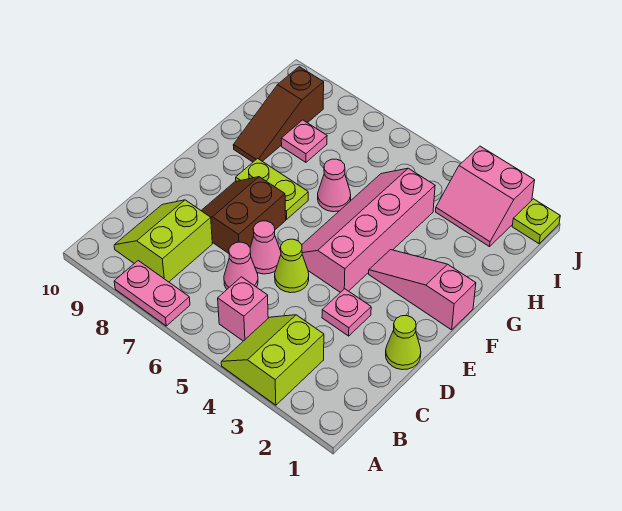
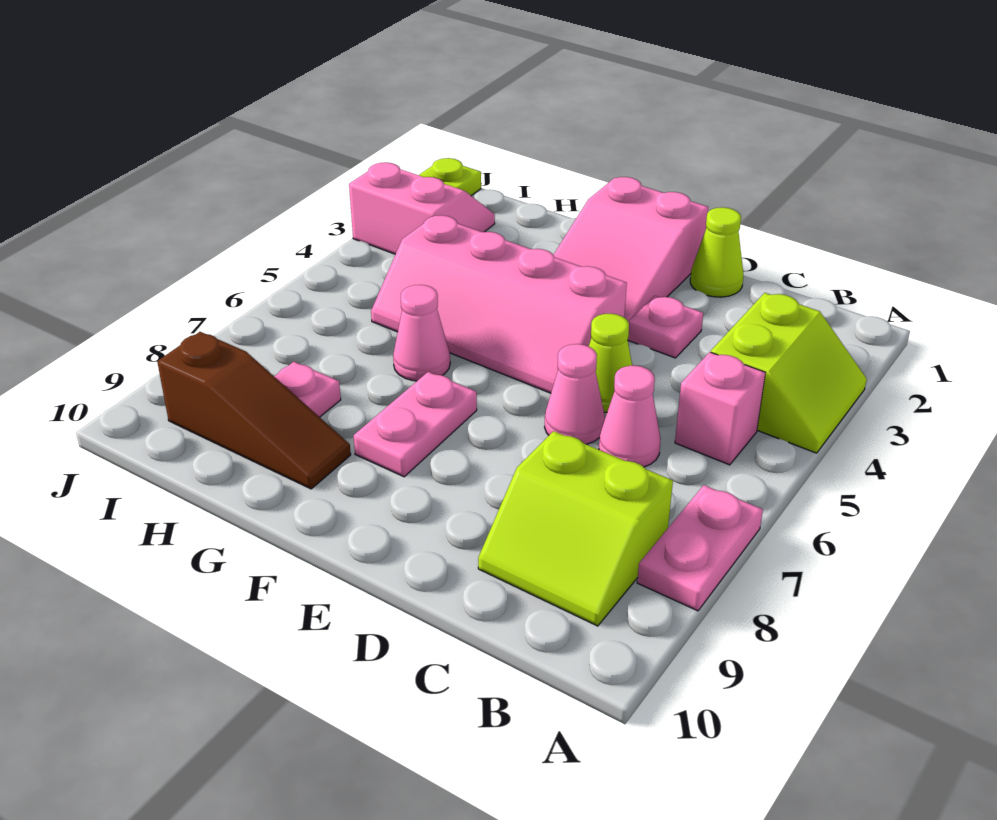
lime 2x2 slope [221,315,324,405] -> lime 2x2 slope turned to [711,293,867,453]
brown 2x2 slope [201,177,286,253] -> none
pink 1x3 slope [369,250,476,330] -> pink 2x3 slope [554,177,708,321]
lime 1x2 plate [236,158,308,219] -> pink 1x2 plate [354,372,477,477]
pink 2x2 slope [436,146,535,247] -> pink 2x2 slope turned to [349,162,495,254]

